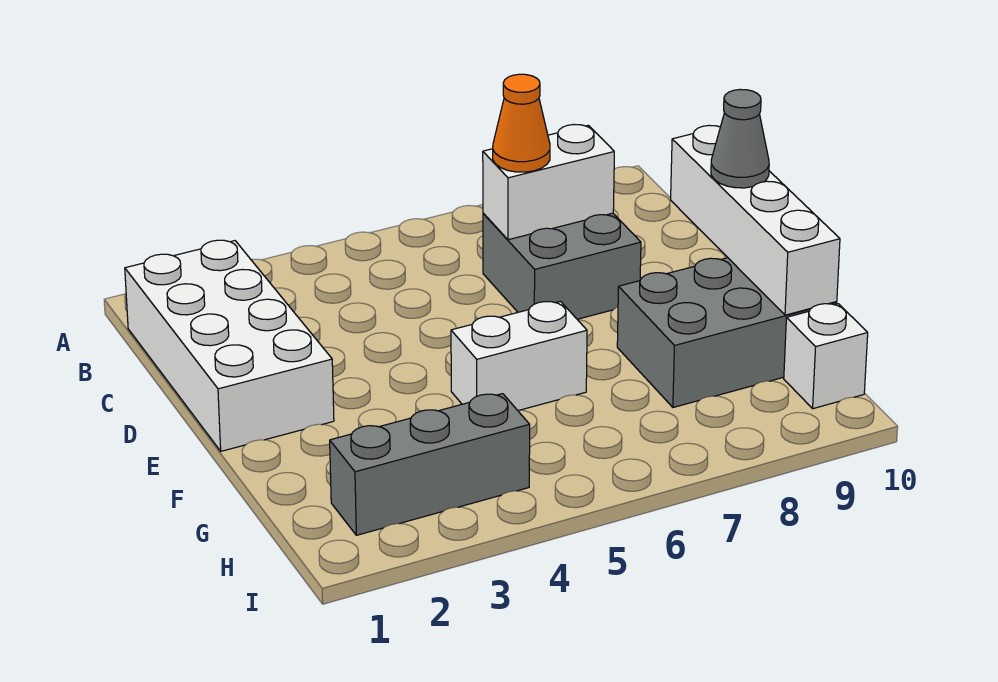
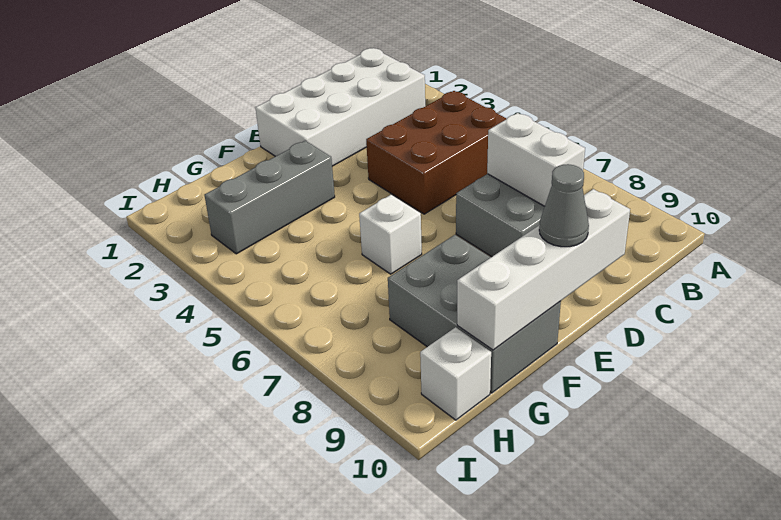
none -> brown 2x3 brick [366,91,507,214]
orange 1x1 cone [493,74,550,172] -> none
white 1x2 brick [451,301,587,410] -> white 1x1 brick [359,195,422,274]
grey 1x3 brick [330,394,530,535] -> grey 1x3 brick turned to [204,141,335,254]

